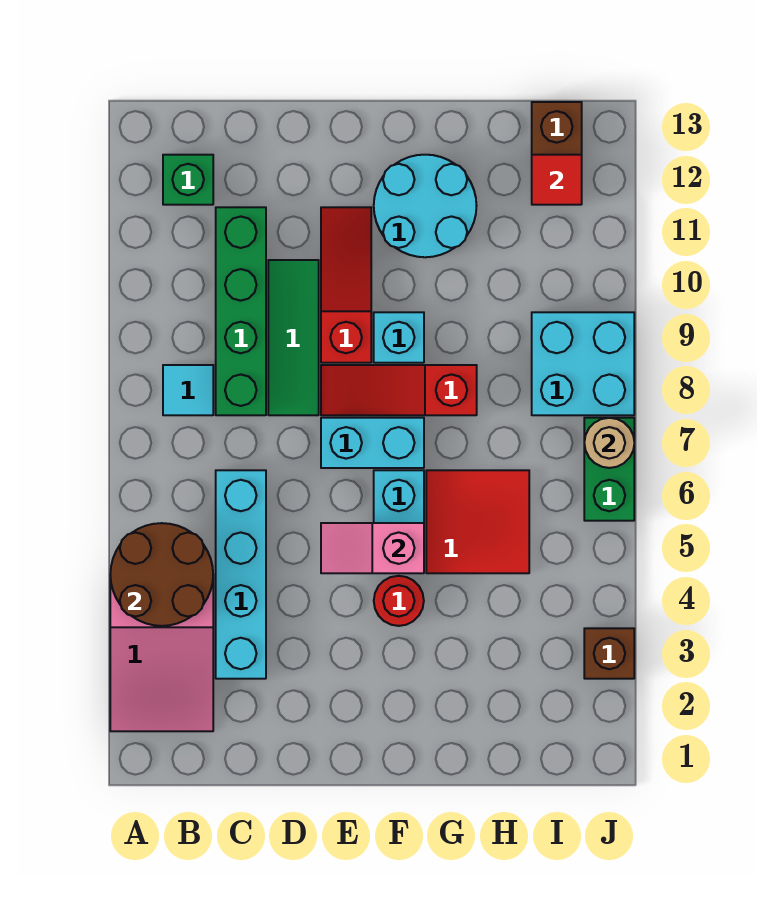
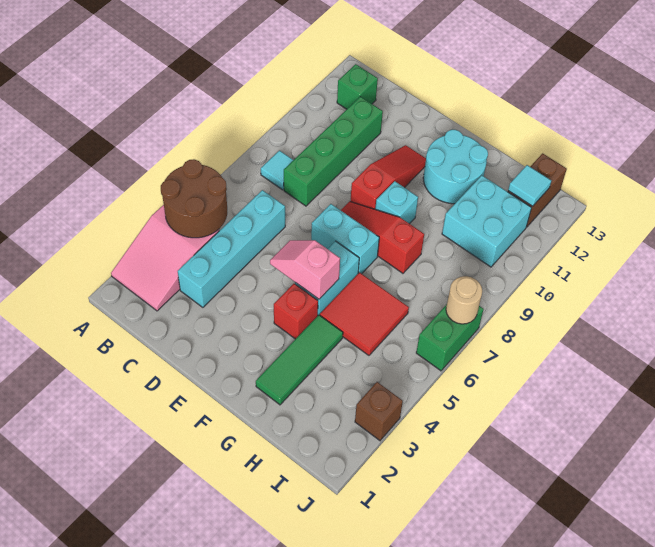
green 1x3 tile [268,260,319,415] -> green 1x3 tile moved to [256,315,343,405]
red 1x1 round brick [374,576,424,626] -> red 1x1 brick [274,284,318,339]
cyan 2x2 brick [532,312,634,415] -> cyan 2x2 brick moved to [442,175,532,267]
red 1x1 tile [532,155,582,205] -> cyan 1x1 tile [508,165,551,206]

